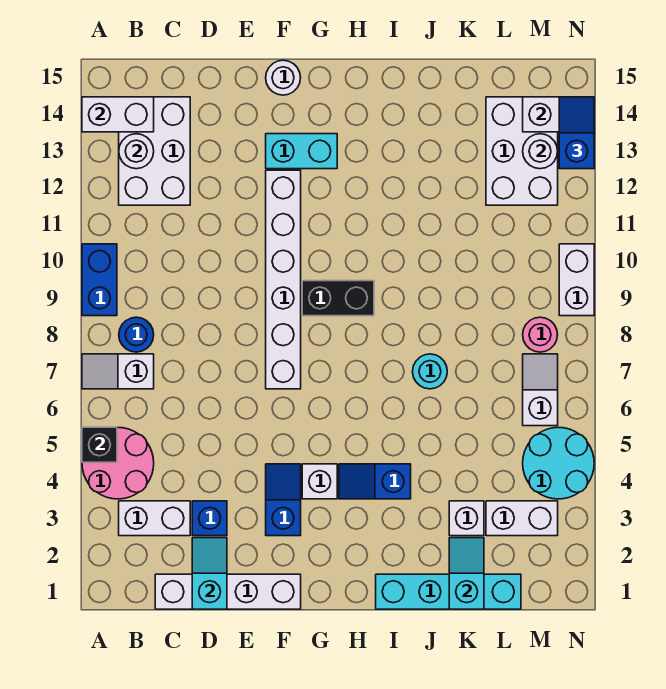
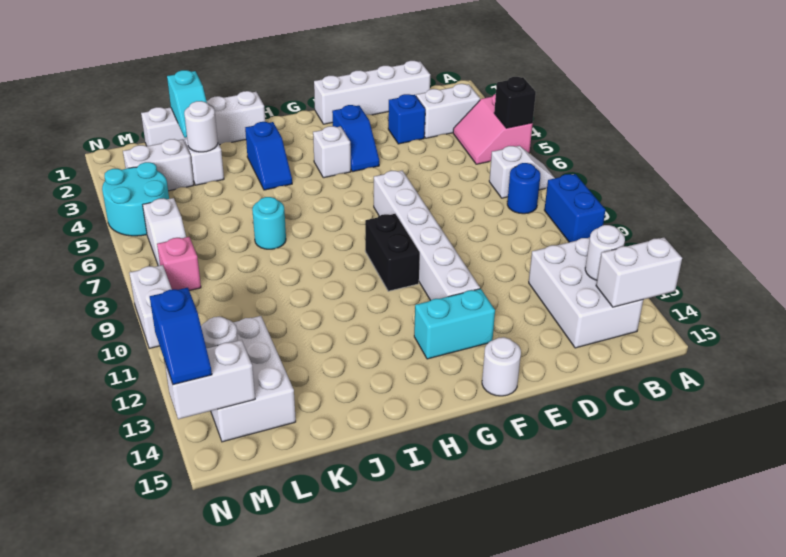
pink 2x2 round brick [82,427,154,499] -> pink 2x2 slope [453,94,533,164]
cyan 1x2 slope [192,538,227,609] -> none
black 1x2 brick [302,281,374,316] -> black 1x2 brick turned to [365,214,420,291]
blue 1x2 slope [339,464,411,499] -> blue 1x2 slope turned to [245,122,292,190]
cyan 1x4 brick [376,574,521,609] -> white 1x4 brick [141,91,265,146]
none -> white 1x1 round brick [184,101,218,152]
pink 1x1 round brick [523,317,558,352] -> pink 1x1 brick [157,237,201,291]

